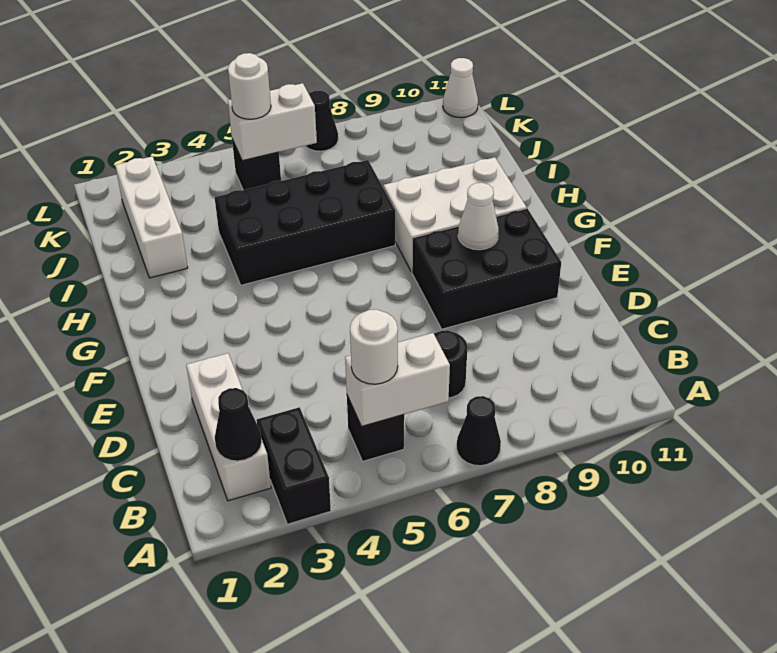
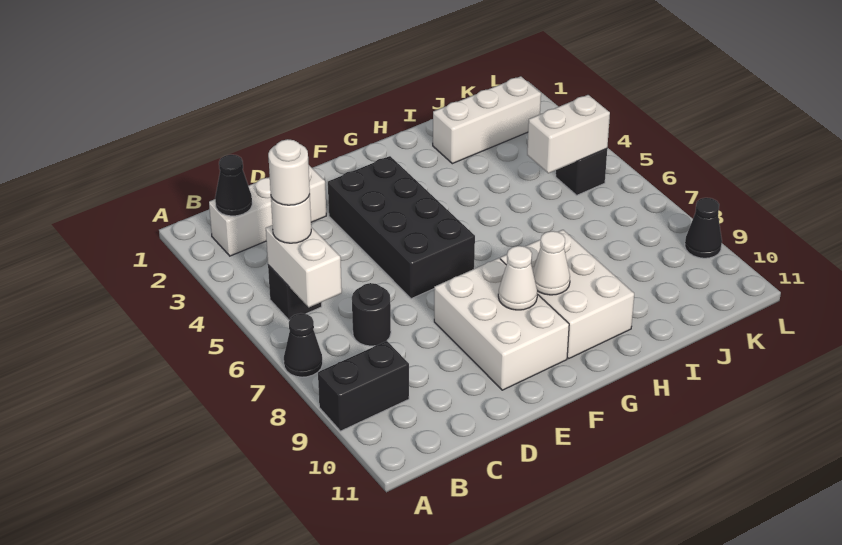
black 1x2 brick [257,407,331,524] -> black 1x2 brick moved to [318,341,409,431]
black 2x3 brick [412,209,561,329] -> white 2x3 brick [434,258,569,390]
black 2x4 brick [215,160,395,285] -> black 2x4 brick moved to [328,156,475,299]
white 1x2 brick [228,83,317,161] -> white 1x2 brick turned to [527,95,610,173]
white 1x1 round brick [228,53,271,119] -> white 1x1 round brick moved to [268,139,310,205]
black 1x1 cone [306,91,338,151] -> black 1x1 cone moved to [685,198,722,258]
white 1x1 cone [443,58,478,118] -> white 1x1 cone moved to [533,231,570,295]

